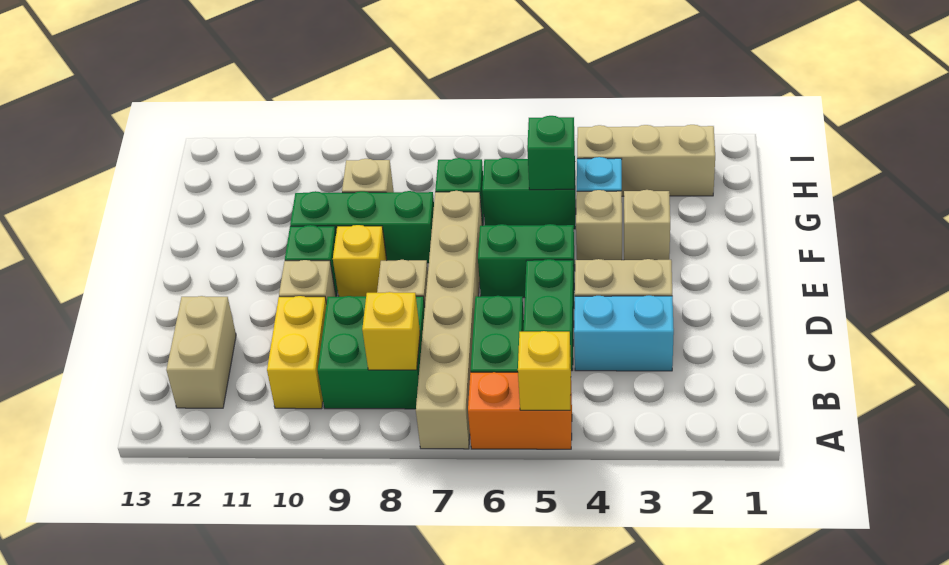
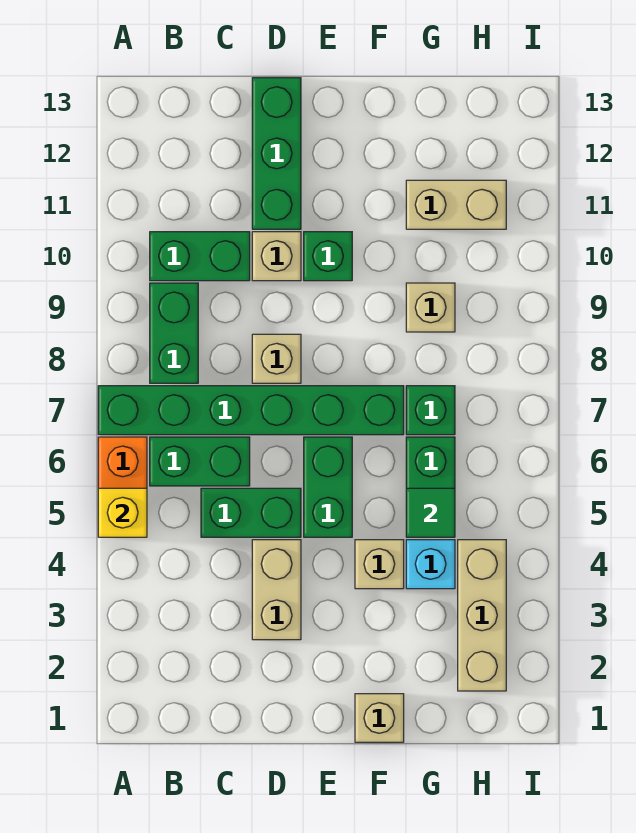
tan 1x6 brick [416,191,482,449] -> green 1x6 brick [98,386,404,435]
green 2x2 brick [318,296,425,409] -> green 1x2 brick [150,283,198,383]
yellow 1x1 brick [362,292,420,370] -> none
yellow 1x2 brick [267,296,326,409] -> green 1x2 brick [150,232,250,281]
tan 1x2 brick [166,296,236,408] -> tan 1x2 brick moved to [406,180,506,229]
cyan 1x2 brick [574,296,674,371] -> none
yellow 1x1 brick [333,225,387,297] -> none
tan 1x1 brick [624,190,670,260] -> tan 1x1 brick moved to [355,694,404,742]
green 1x3 brick [290,191,434,263] -> green 1x3 brick moved to [252,78,301,229]
green 1x1 brick [527,116,575,190] -> green 1x1 tile [406,488,455,537]

